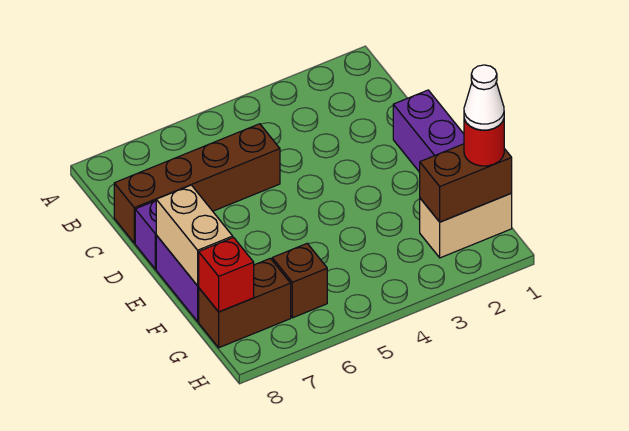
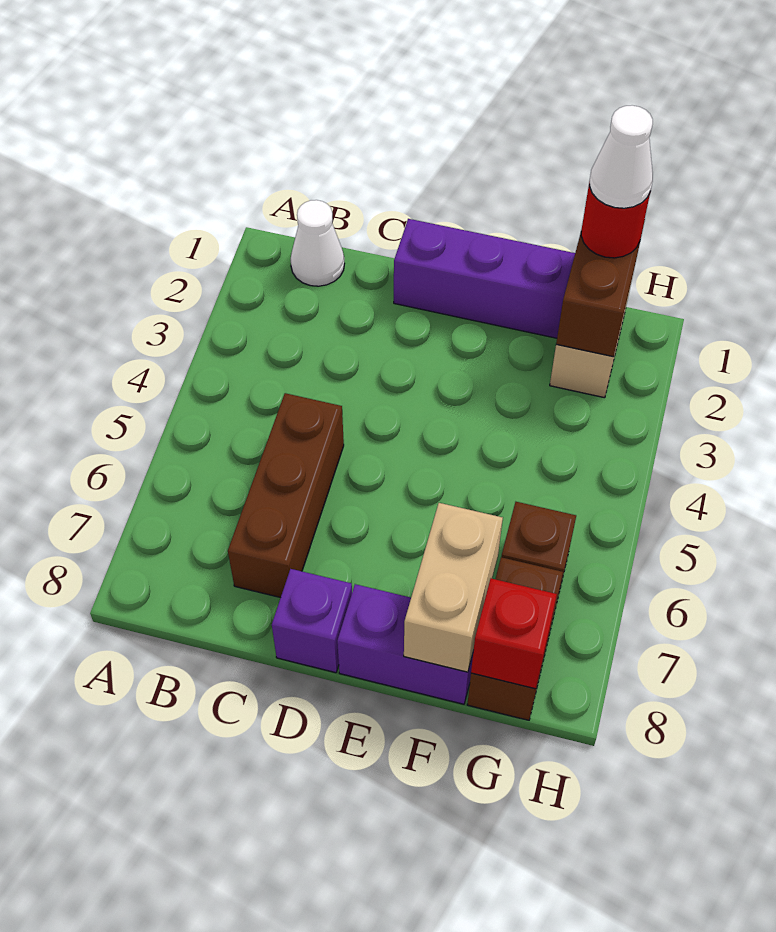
none -> white 1x1 cone [291,200,345,286]
brown 1x4 brick [114,124,280,243] -> brown 1x3 brick [228,393,344,598]
tan 1x2 brick [156,185,233,286] -> tan 1x2 brick turned to [404,503,503,672]

